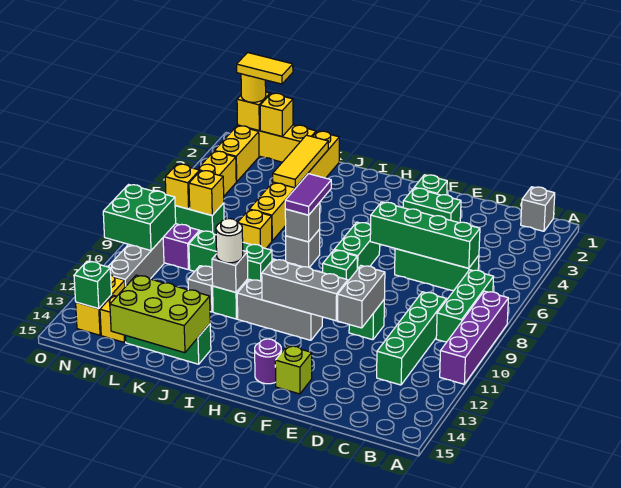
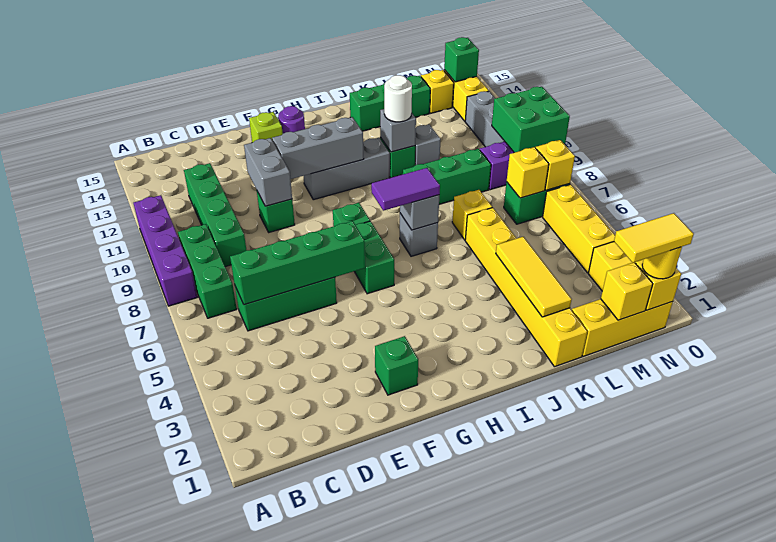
grey 1x1 brick [521,187,555,231] -> none
green 1x2 brick [403,188,461,223] -> none
purple 1x2 tile [285,174,331,215] -> purple 1x2 tile turned to [371,168,440,211]
lime 2x3 brick [110,275,210,353] -> none

